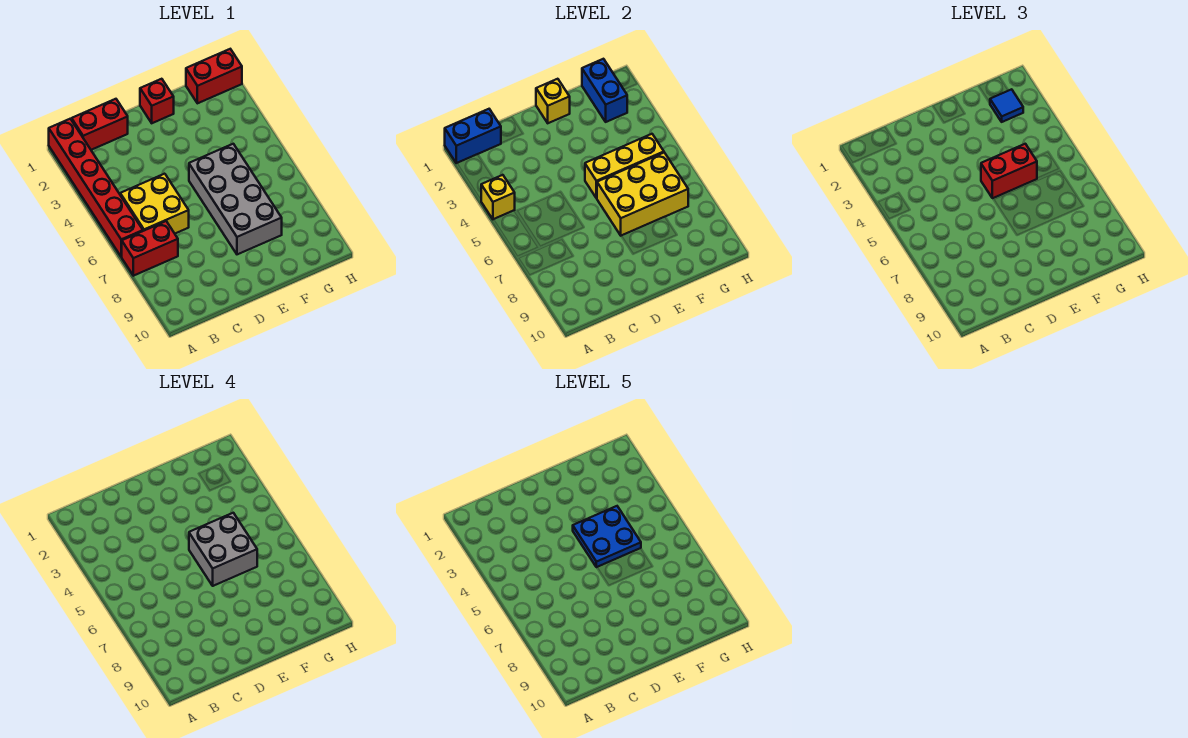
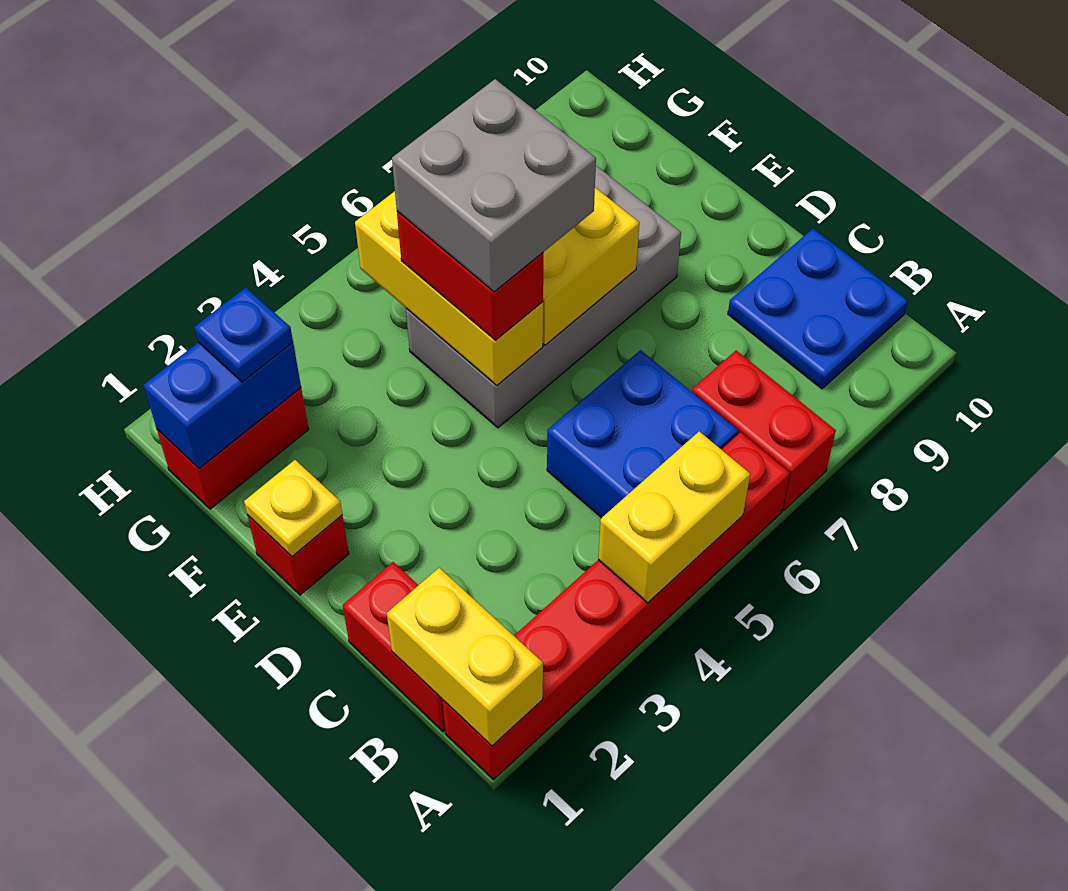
blue 1x2 brick [445,109,501,163] -> yellow 1x2 brick [387,568,543,746]
yellow 1x1 brick [481,175,515,219] -> yellow 1x2 brick [598,431,750,603]
yellow 2x2 brick [120,174,189,233] -> blue 2x2 brick [547,350,738,518]
yellow 1x1 brick [536,79,570,123] -> yellow 1x1 plate [244,460,342,556]
blue 2x2 plate [573,506,641,567] -> blue 2x2 plate moved to [728,228,908,389]
red 1x2 brick [186,49,242,103] -> red 1x2 brick turned to [157,388,309,509]
blue 1x1 tile [990,89,1023,122] -> blue 1x1 plate [194,287,293,382]

